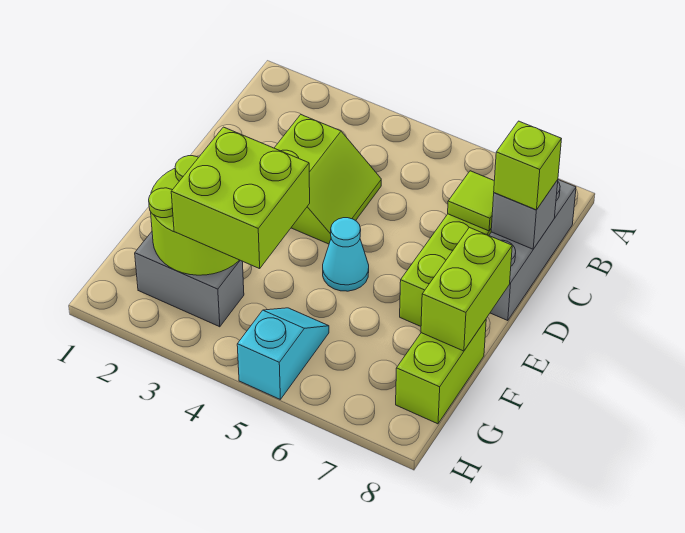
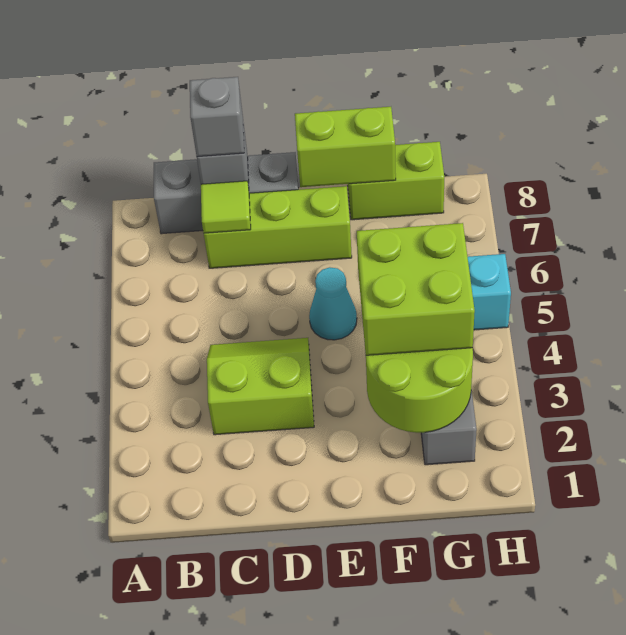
lime 1x1 brick [494,121,561,210] -> grey 1x1 brick [190,77,244,157]

